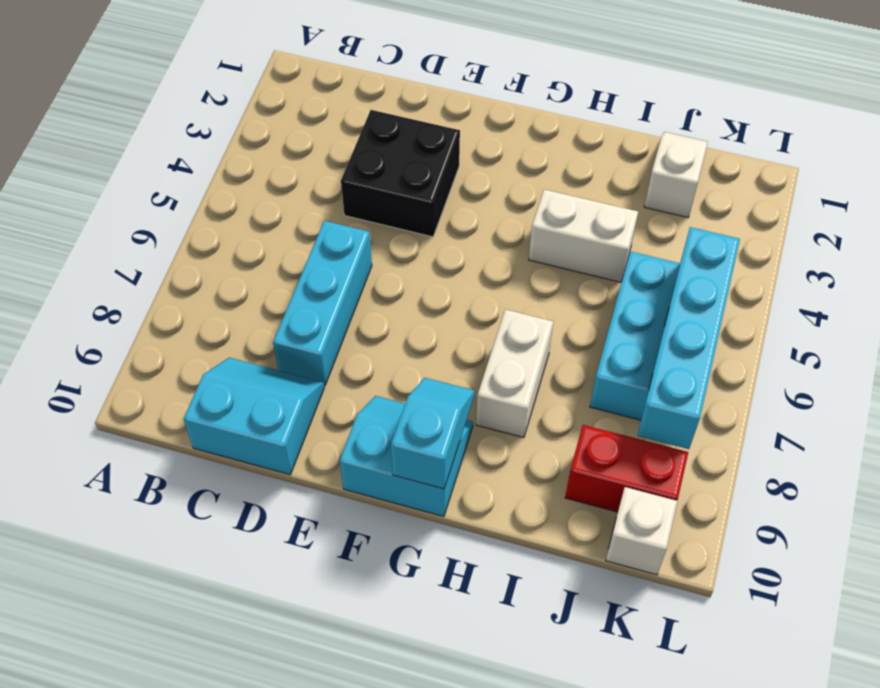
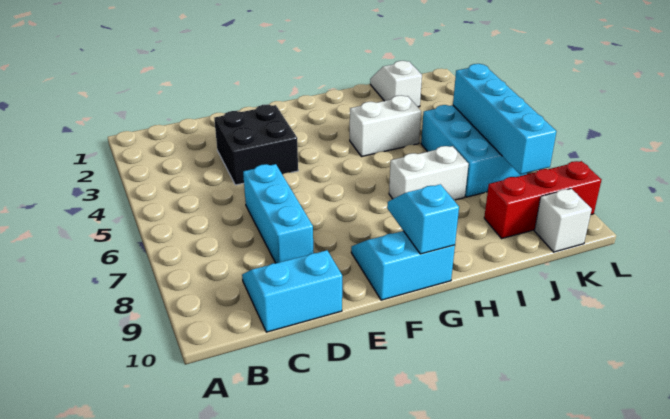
white 1x2 brick [476,309,553,438] -> white 1x2 brick turned to [389,146,469,200]
red 1x2 brick [565,425,688,512] -> red 1x3 brick [484,161,601,238]

